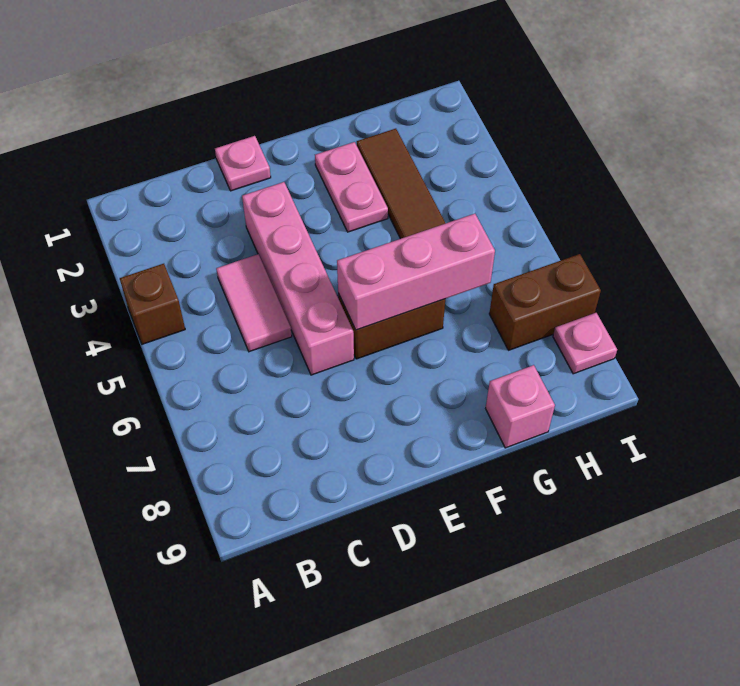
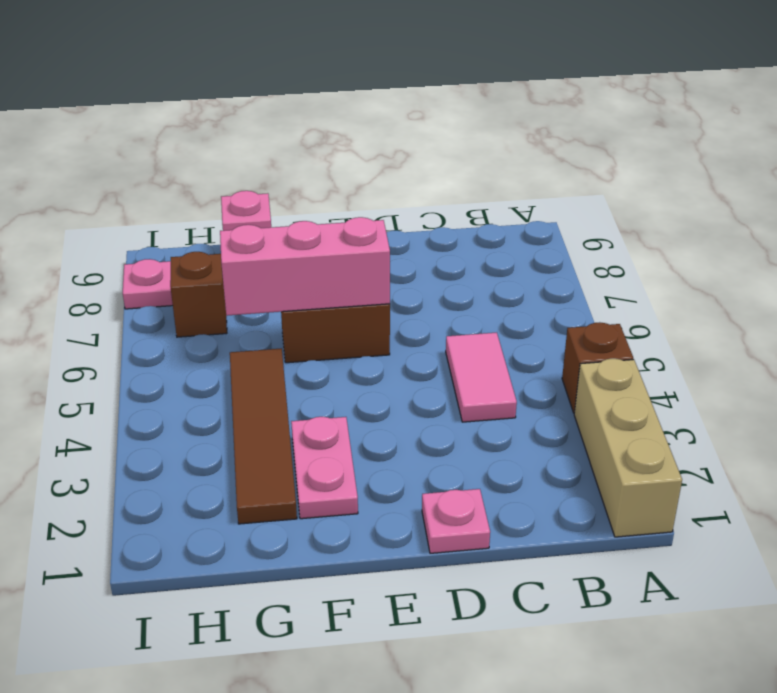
none -> tan 1x3 brick [574,359,682,537]
pink 1x4 brick [242,182,354,375] -> none
brown 1x2 brick [489,254,601,350] -> brown 1x1 brick [170,252,227,337]

